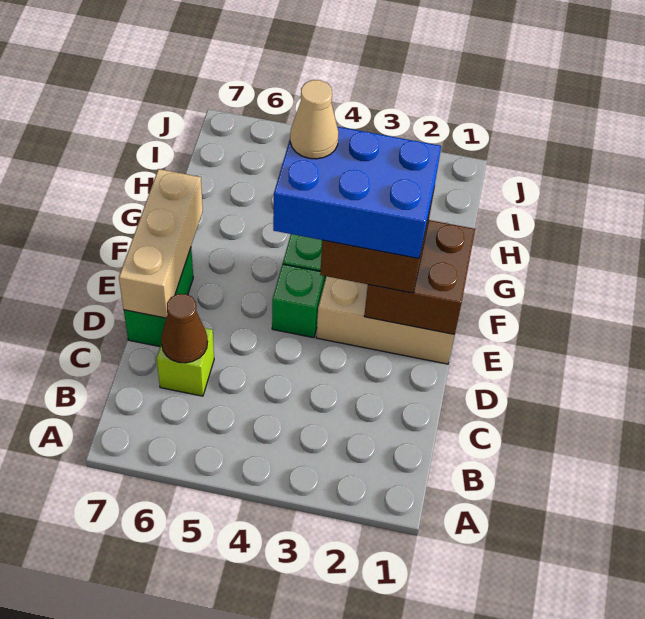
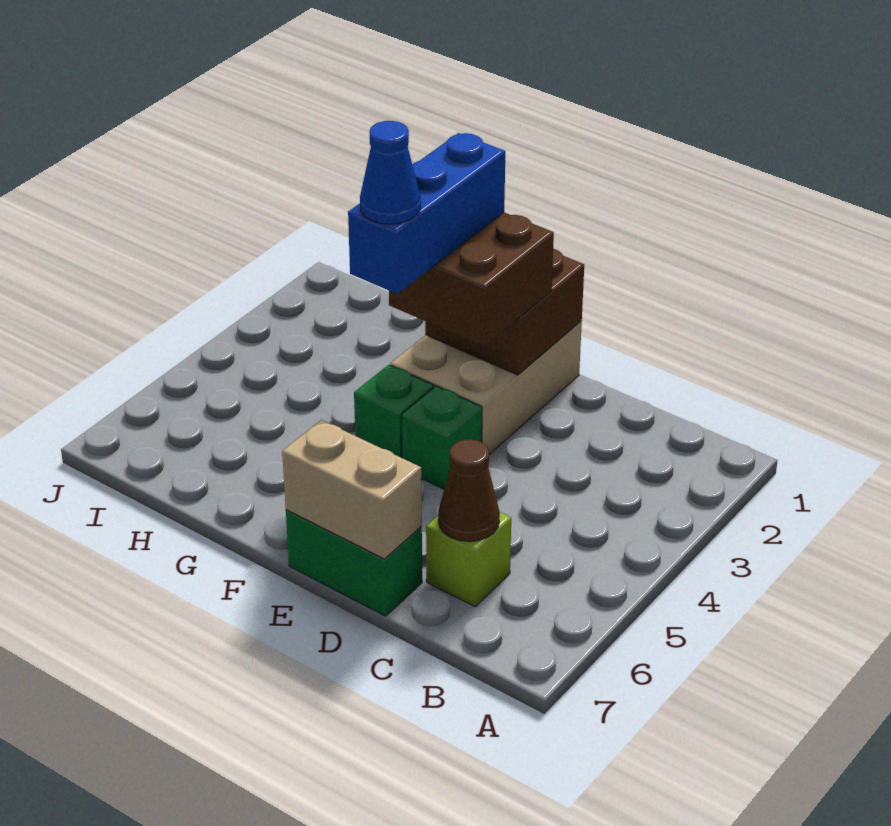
tan 1x3 brick [119,169,203,318] -> tan 1x2 brick [282,420,422,559]
blue 2x3 brick [273,127,441,258] -> blue 1x3 brick [348,133,505,294]
tan 1x1 cone [290,80,339,159] -> blue 1x1 cone [360,121,421,224]

